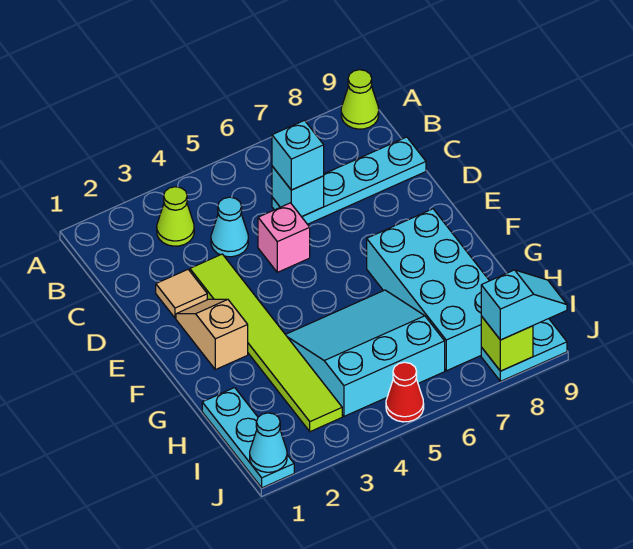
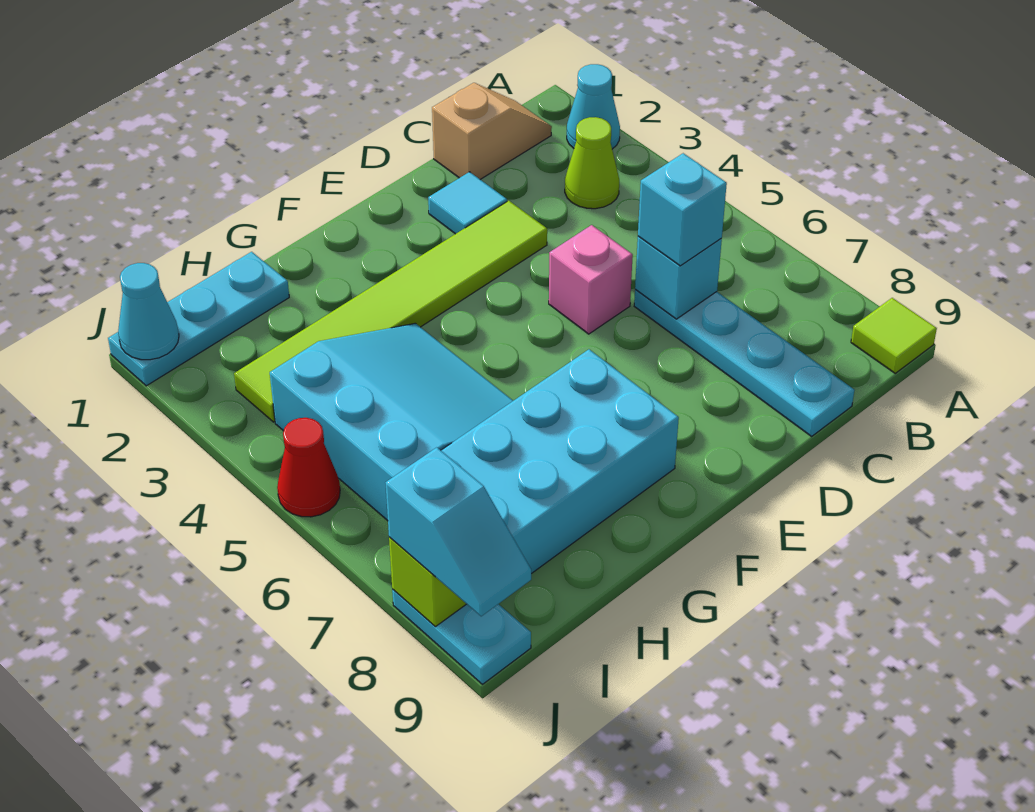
lime 1x1 cone [341,70,379,129] -> lime 1x1 tile [851,298,937,373]
cyan 1x1 cone [211,197,248,257] -> cyan 1x1 cone moved to [567,64,620,149]
tan 1x1 tile [156,270,207,318] -> cyan 1x1 tile [428,172,507,234]
tan 1x2 slope [176,299,248,370] -> tan 1x2 slope moved to [432,83,552,180]

